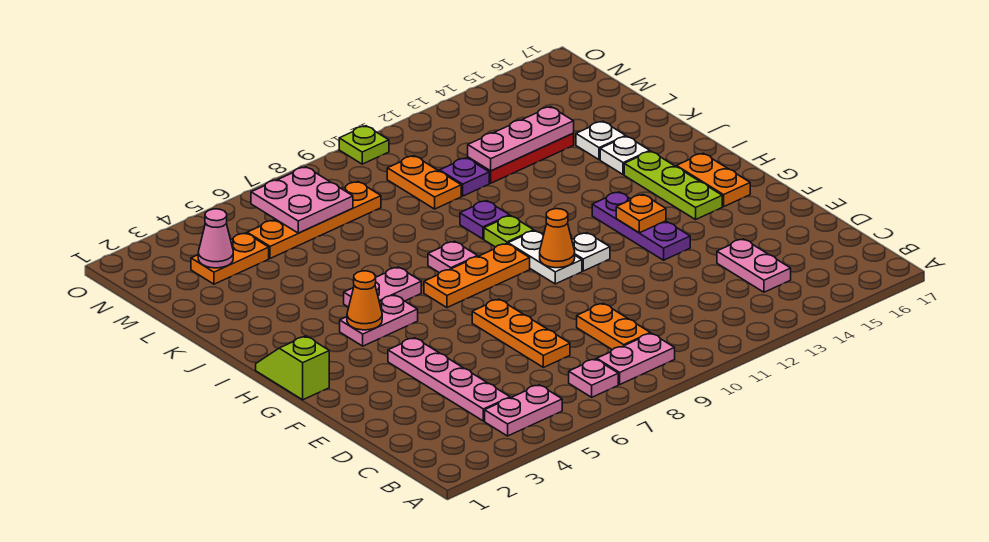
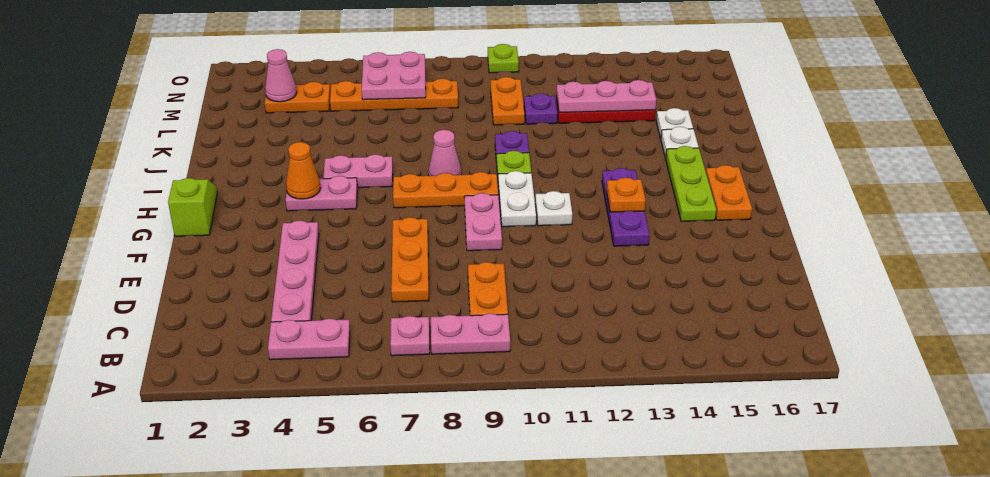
pink 1x2 plate [717,239,791,292] -> pink 1x2 plate moved to [464,193,502,251]
orange 1x1 cone [540,209,575,268] -> none
pink 1x1 plate [428,241,478,273] -> pink 1x1 cone [429,130,461,176]

